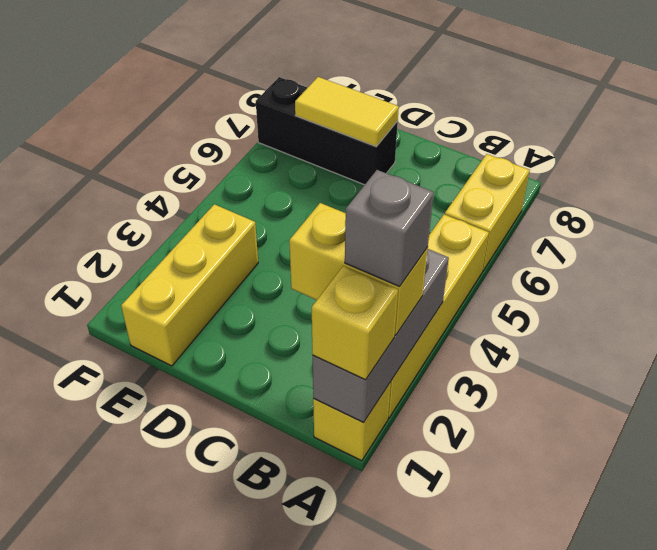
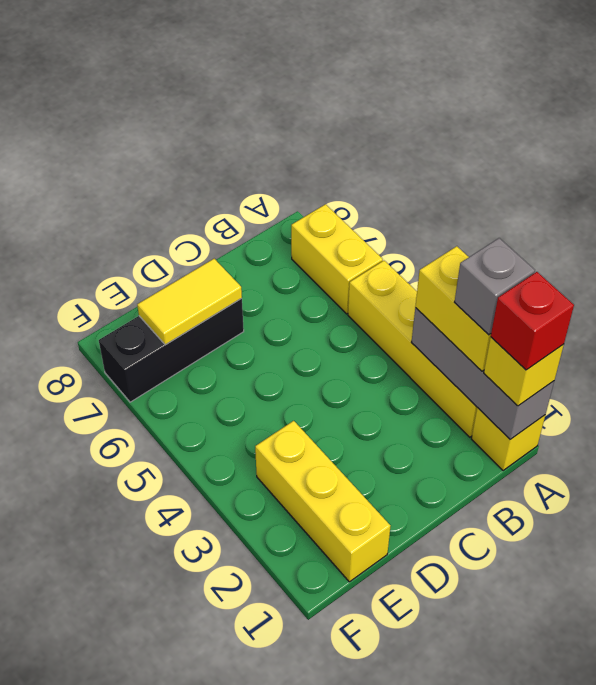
none -> red 1x1 brick [491,272,574,370]
yellow 1x2 brick [289,203,428,335] -> yellow 1x2 brick turned to [415,246,491,371]

